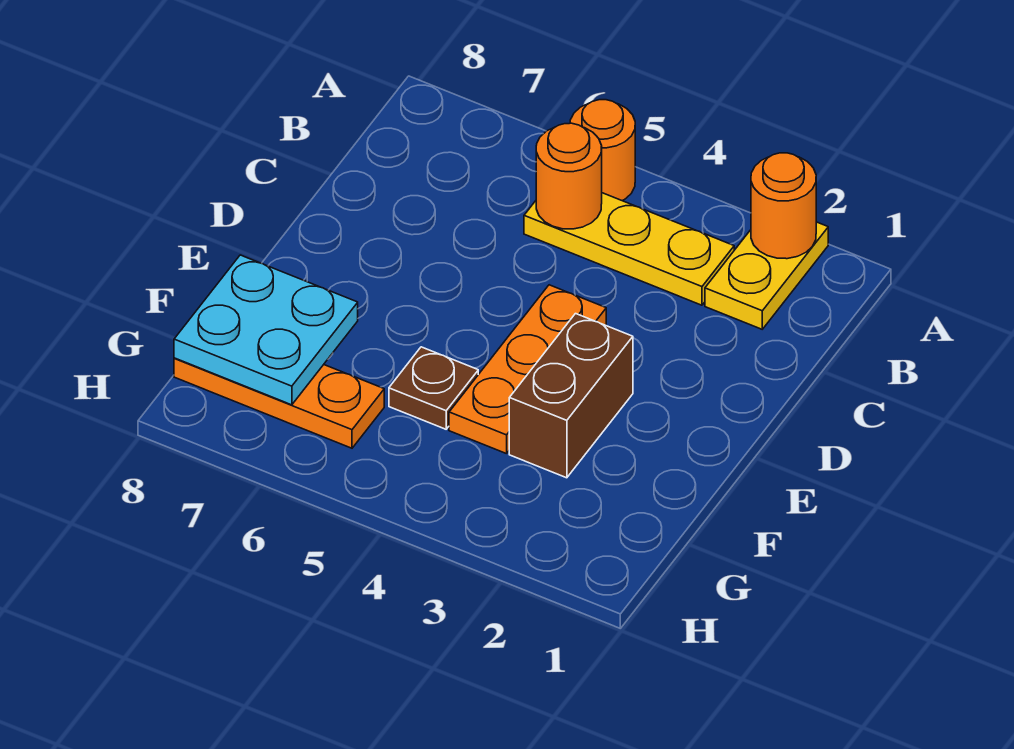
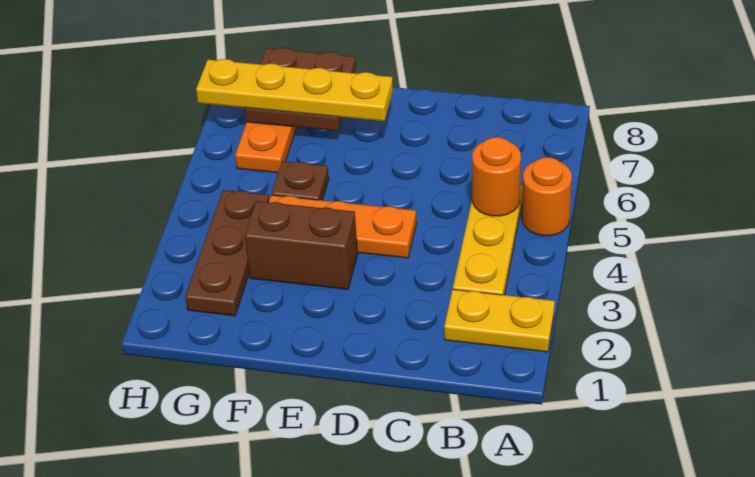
orange 1x1 round brick [751,153,816,259] -> none
none -> yellow 1x4 plate [196,59,393,121]
cyan 2x2 plate [174,255,358,405] -> brown 2x2 plate [245,48,356,131]
none -> brown 1x3 plate [185,190,269,316]

